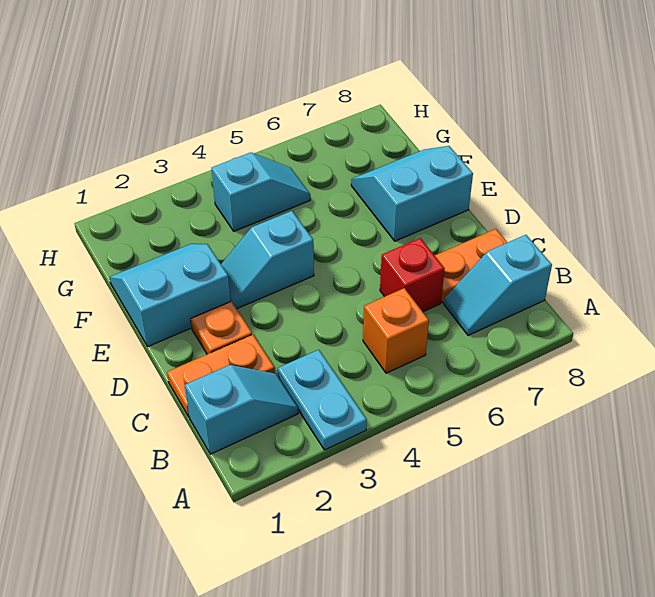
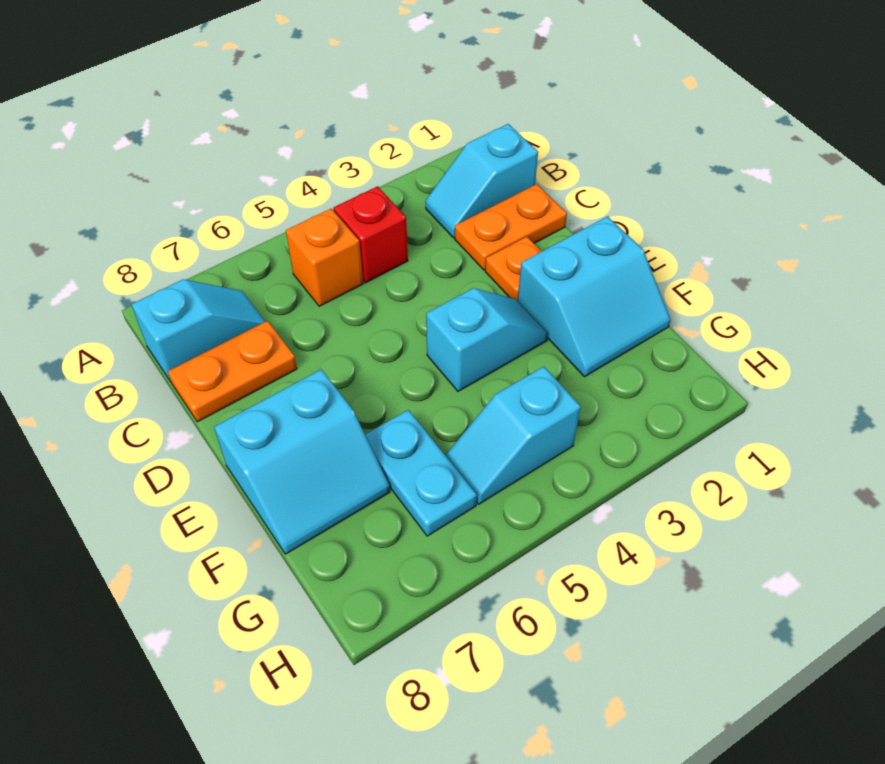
cyan 1x2 plate [278,350,367,450] -> cyan 1x2 plate moved to [365,410,477,536]
red 1x1 brick [380,238,445,312] -> red 1x1 brick moved to [334,186,408,283]

